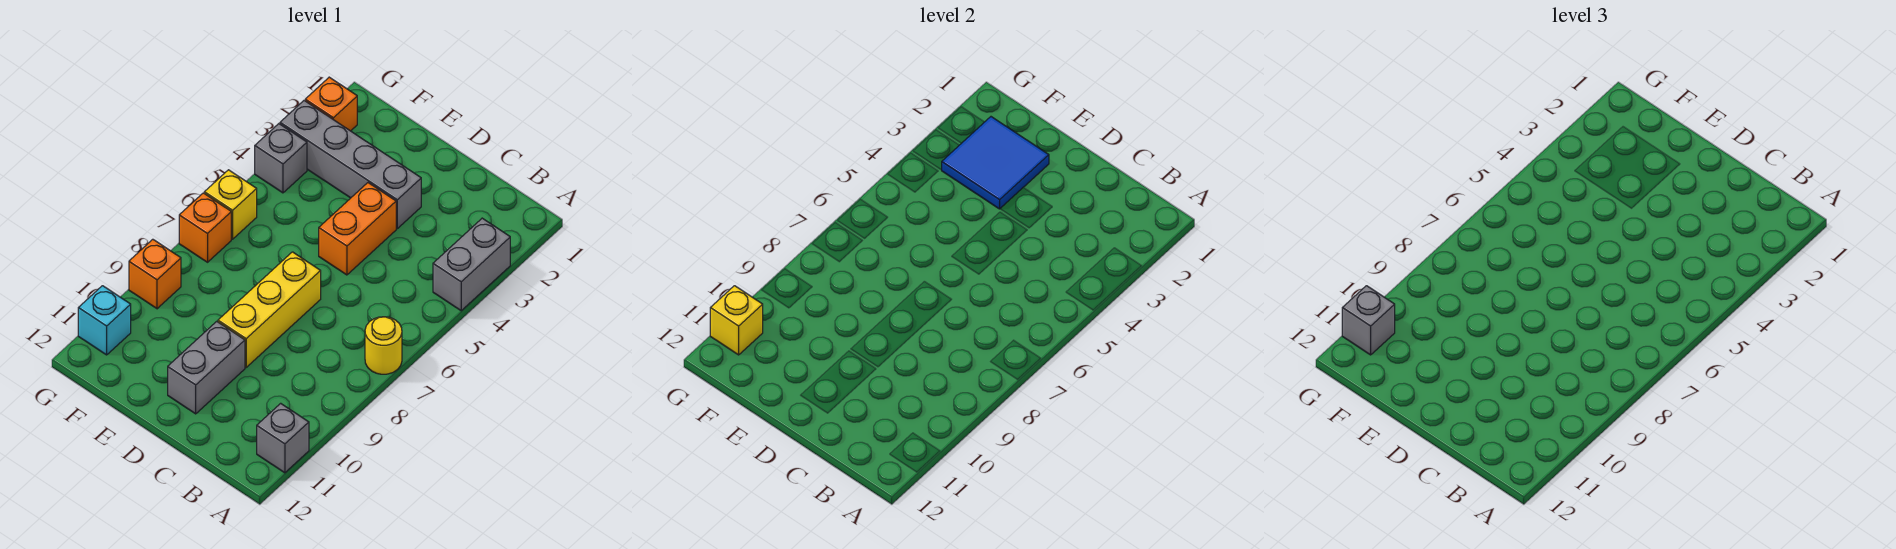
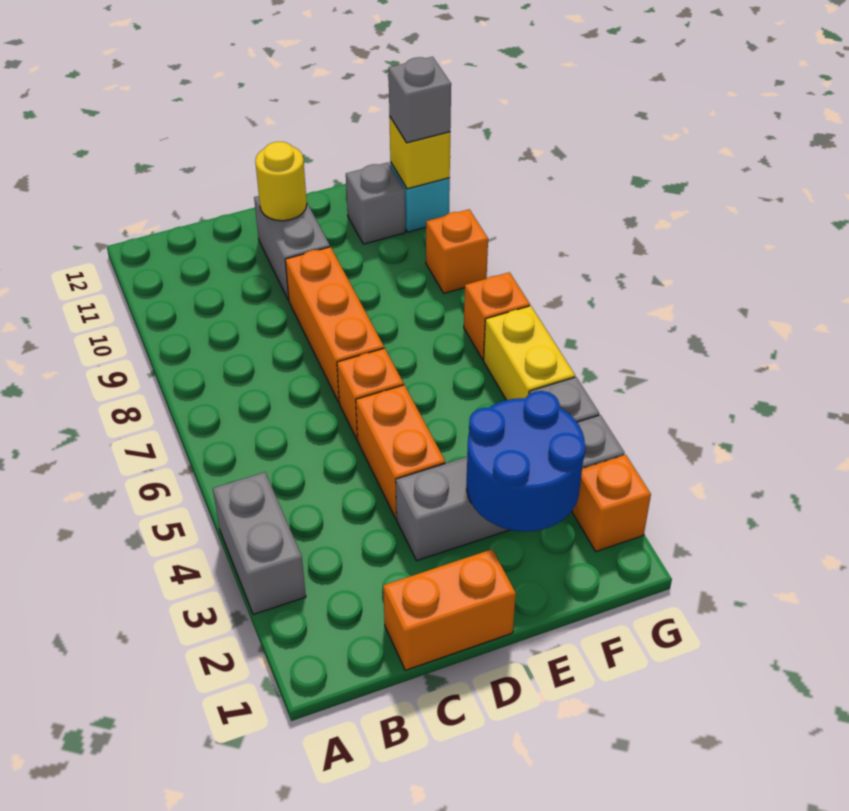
yellow 1x1 round brick [365,317,402,374] -> yellow 1x1 round brick moved to [255,142,307,221]
grey 1x1 brick [257,403,309,473] -> grey 1x1 brick moved to [346,163,405,244]
none -> orange 1x2 brick [383,549,516,670]
none -> orange 1x1 brick [337,348,404,440]
yellow 1x3 brick [218,252,321,367] -> orange 1x3 brick [285,247,384,402]
blue 2x2 tile [942,117,1049,209] -> blue 2x2 round brick [467,391,585,531]
yellow 1x1 brick [204,170,257,239] -> yellow 1x2 brick [484,306,575,400]

